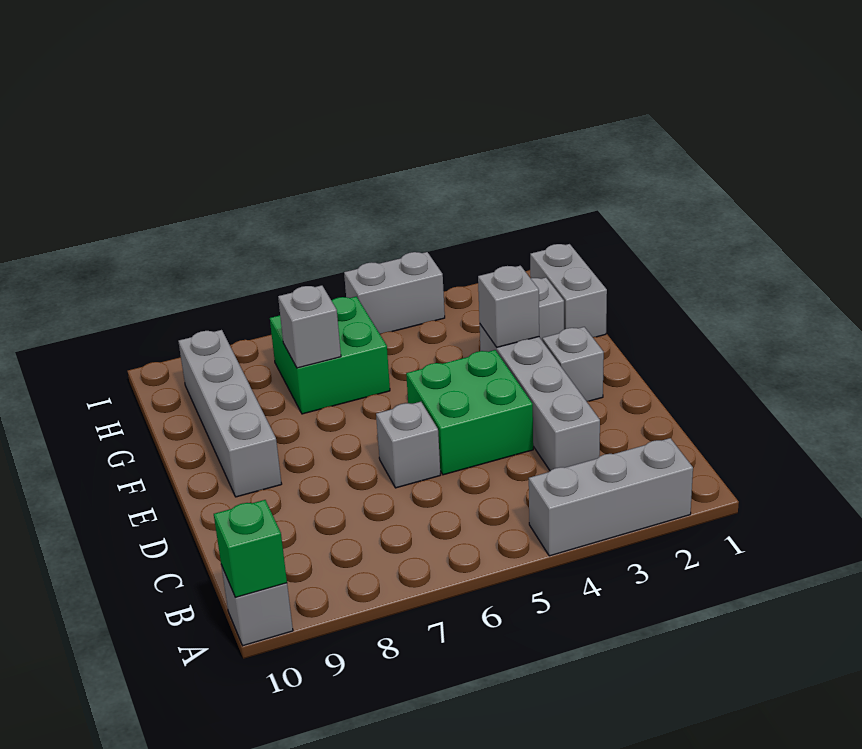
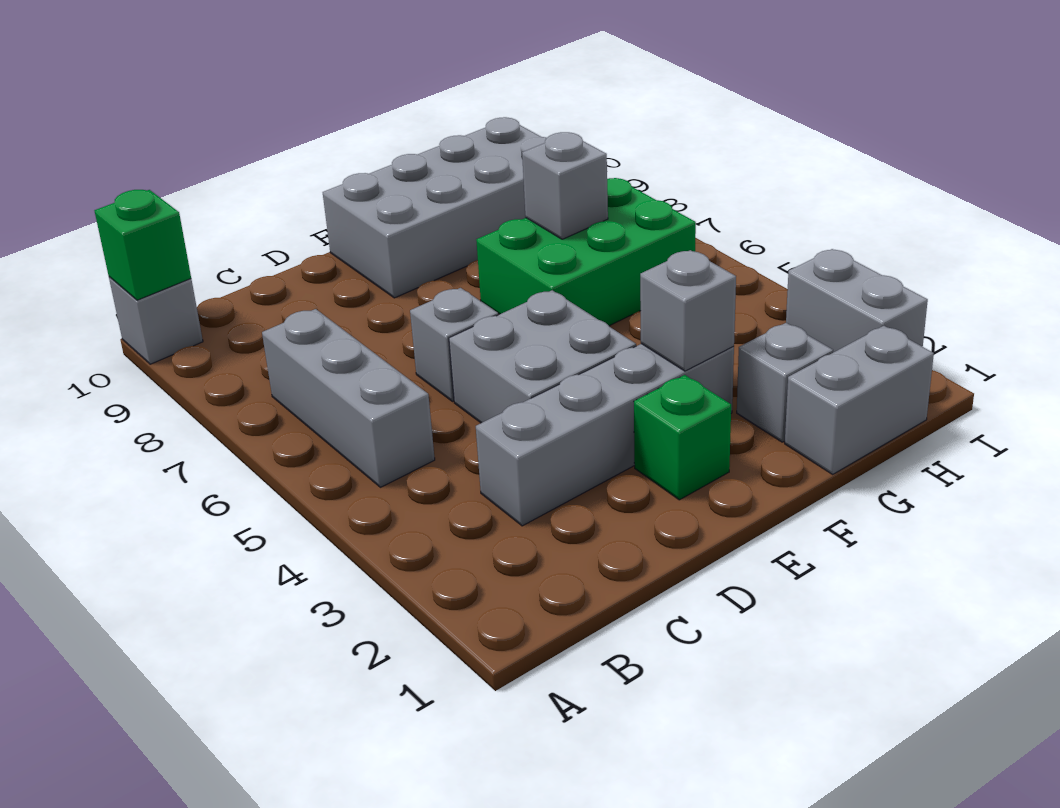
grey 1x3 brick [529,438,693,556] -> grey 1x3 brick moved to [262,309,435,487]
green 2x2 brick [406,350,533,475] -> grey 2x2 brick [449,290,636,423]
grey 1x1 brick [542,327,604,401] -> green 1x1 brick [634,375,731,500]
grey 1x4 brick [178,330,282,497] -> grey 2x4 brick [323,117,546,298]
green 2x2 brick [270,297,390,414] -> green 2x3 brick [476,178,696,326]
grey 1x2 brick [344,252,445,334] -> grey 1x2 brick moved to [786,249,928,352]

